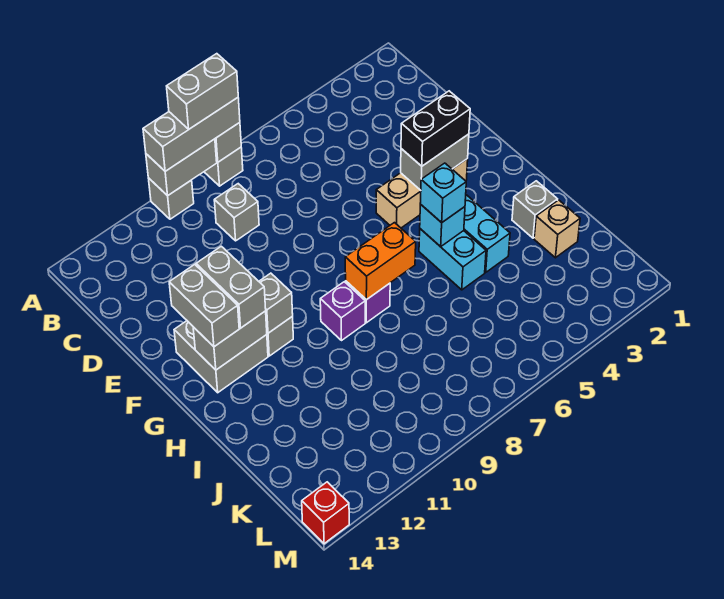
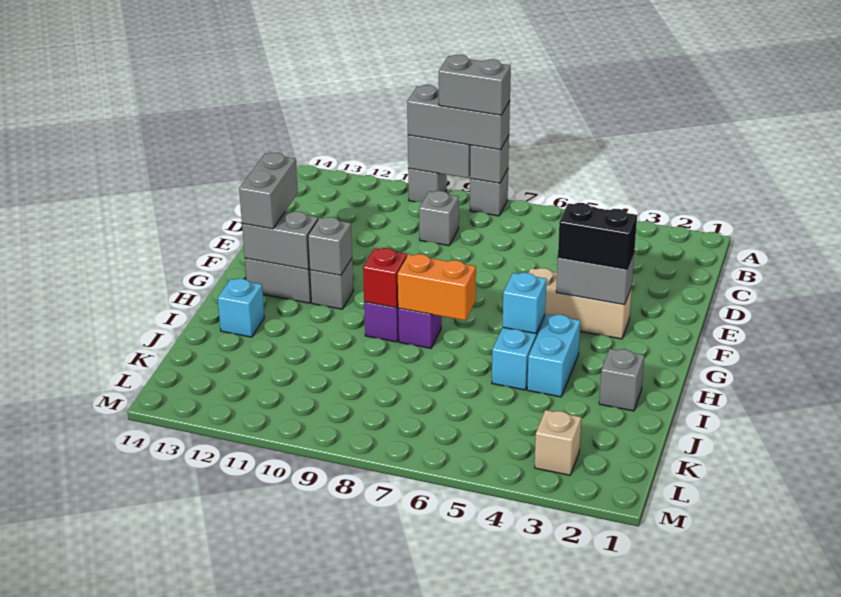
grey 1x2 brick [196,246,266,328] -> none
cyan 1x1 brick [420,163,466,223] -> cyan 1x1 brick moved to [218,279,264,337]
tan 1x1 brick [534,200,580,258] -> tan 1x1 brick moved to [535,410,581,475]
red 1x1 brick [302,482,349,544] -> red 1x1 brick moved to [363,248,407,308]

